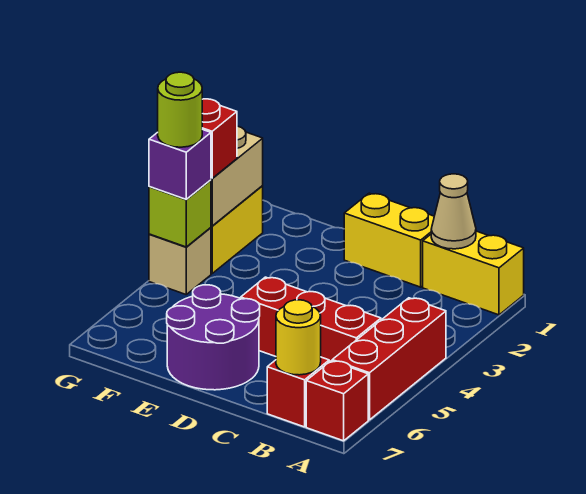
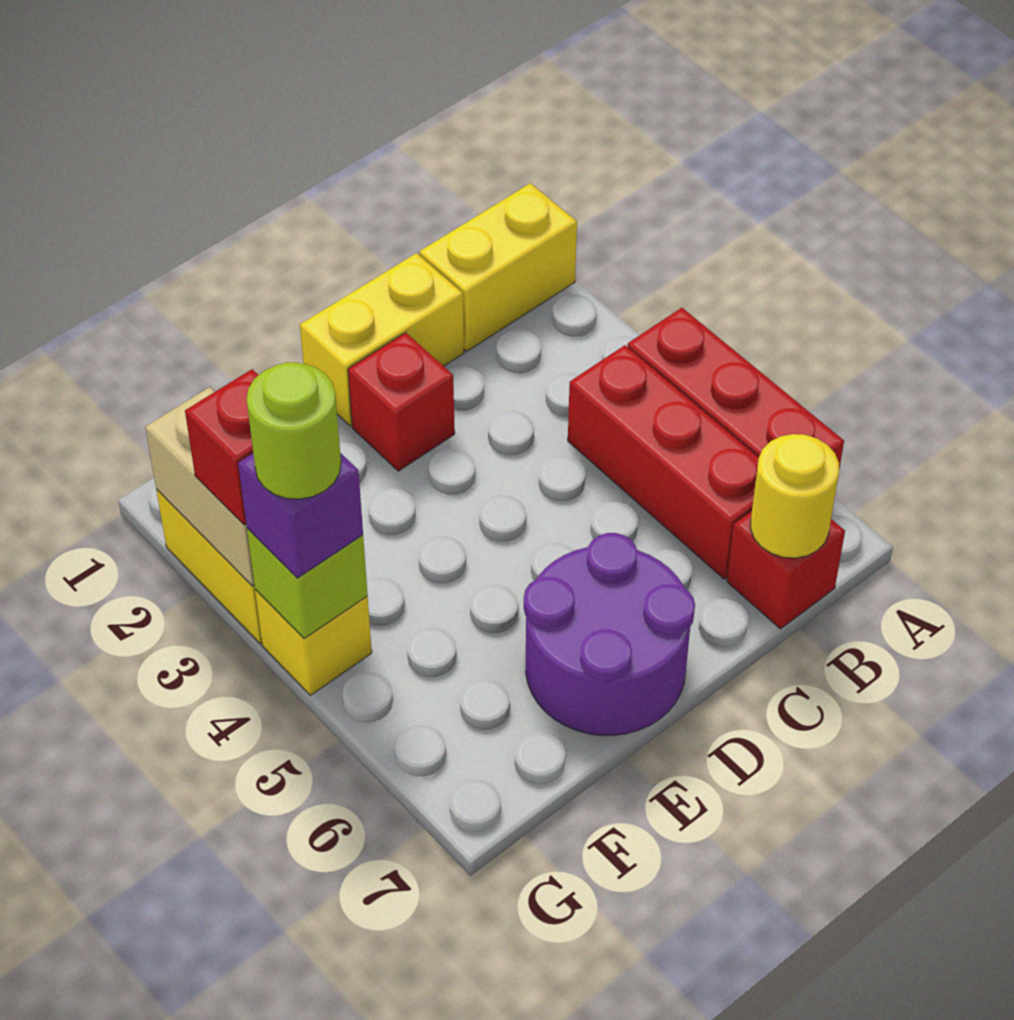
red 1x1 brick [306,361,368,441] -> red 1x1 brick moved to [348,333,455,471]
tan 1x1 cone [431,174,476,249] -> none
red 1x3 brick [241,277,381,362] -> red 1x3 brick turned to [568,345,759,579]
tan 1x1 brick [149,228,211,294] -> yellow 1x1 brick [255,589,372,695]

